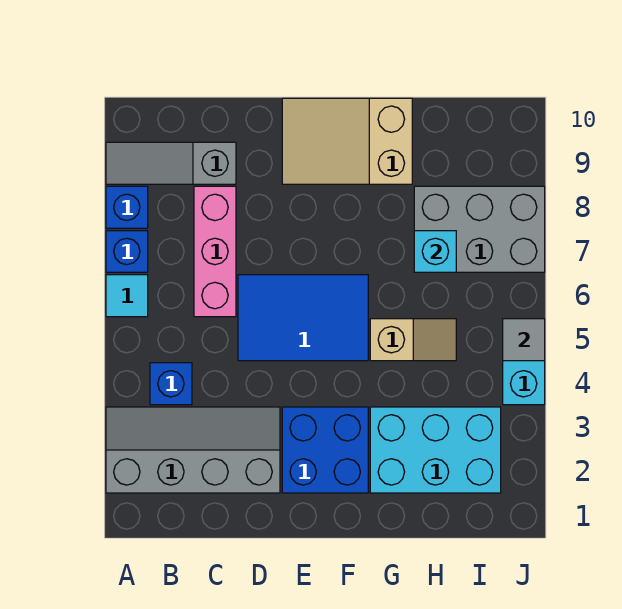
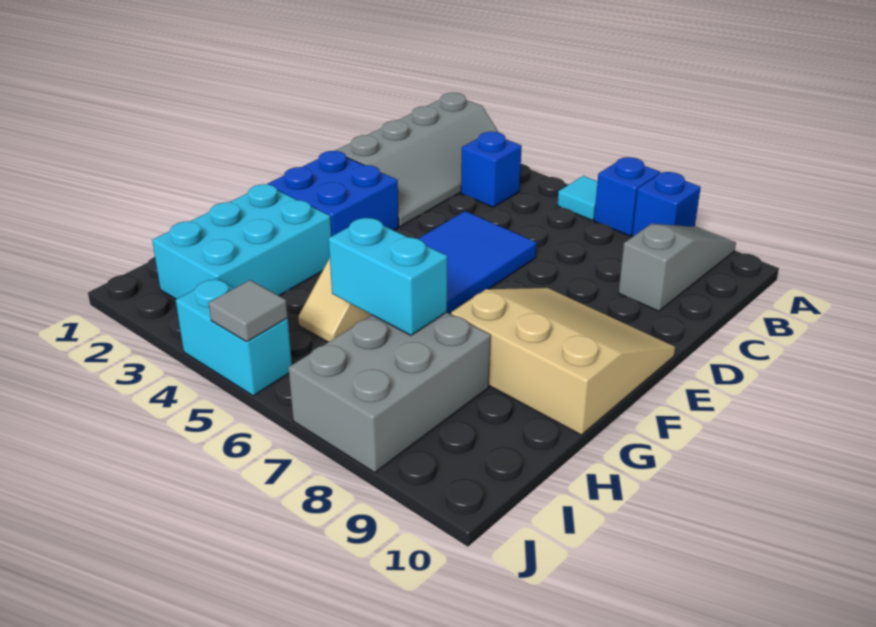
pink 1x3 brick [194,186,236,317] -> none
tan 2x3 slope [282,98,412,184] -> tan 3x3 slope [451,288,675,435]
cyan 1x1 brick [414,231,456,272] -> cyan 1x2 brick [329,218,447,335]

